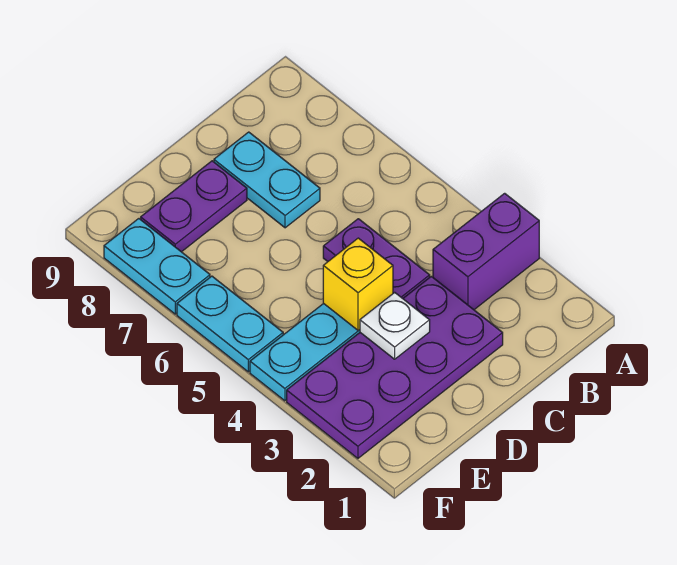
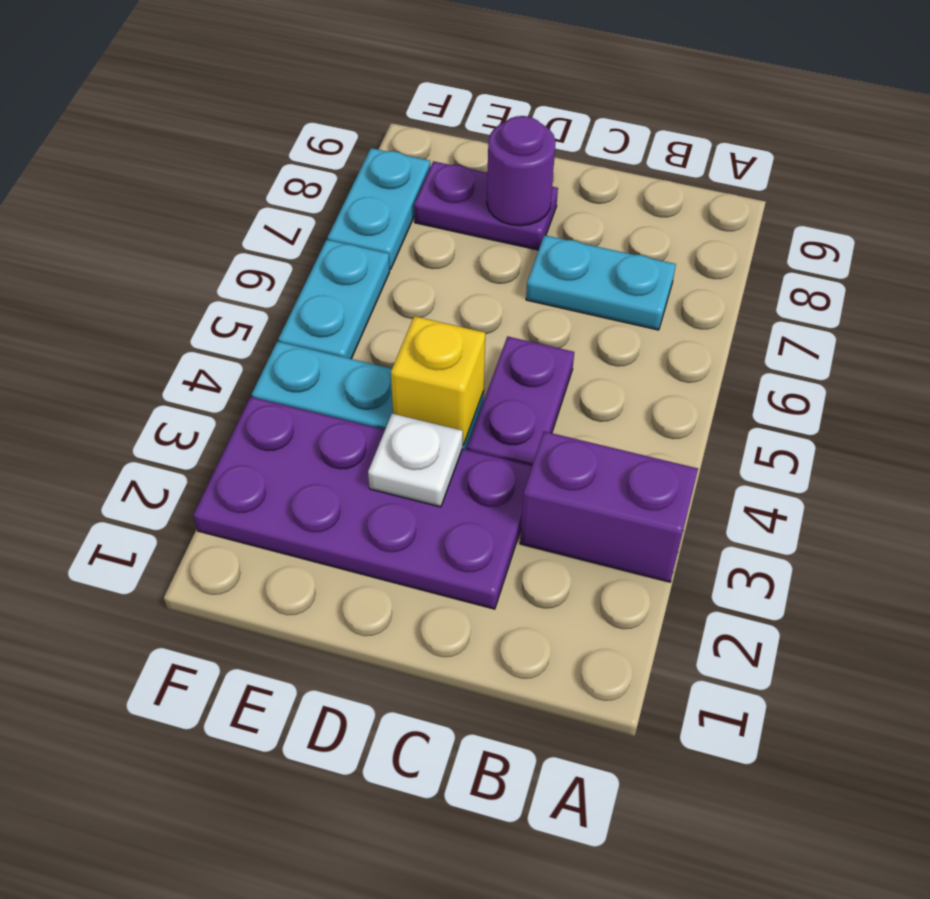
cyan 1x2 plate [214,132,320,228] -> cyan 1x2 plate turned to [526,235,676,330]
none -> purple 1x1 round brick [487,116,556,226]

